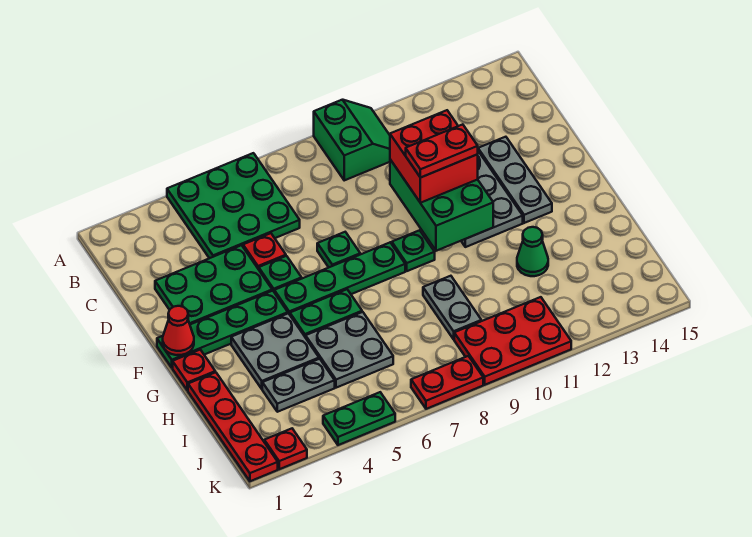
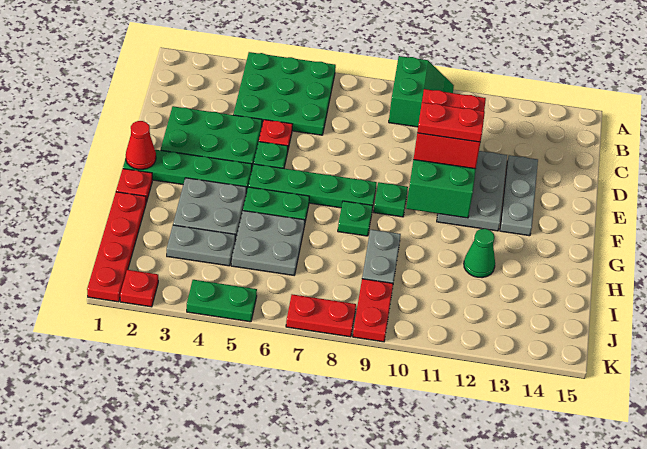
green 1x1 plate [317,232,360,267] -> green 1x1 plate moved to [338,201,373,236]
red 2x3 plate [454,297,571,385] -> red 1x2 plate [353,279,393,342]

